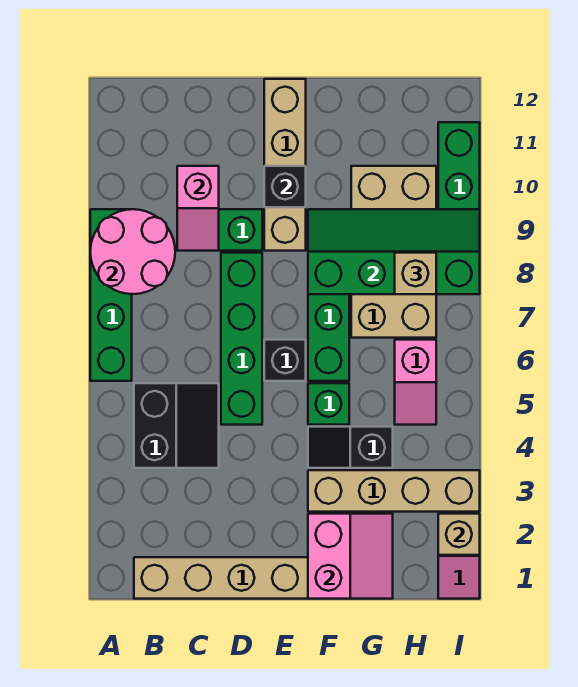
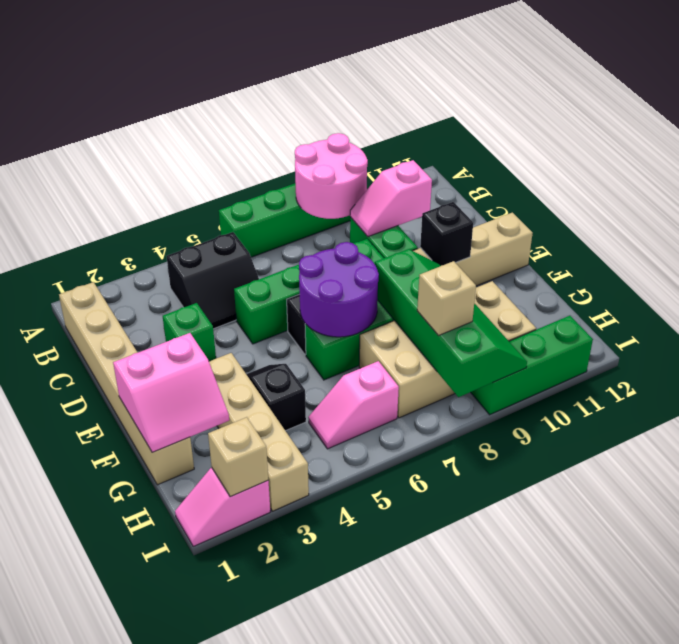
none -> purple 2x2 round brick [299,242,379,337]
green 1x1 brick [308,383,349,425] -> green 1x1 brick moved to [163,303,216,361]

